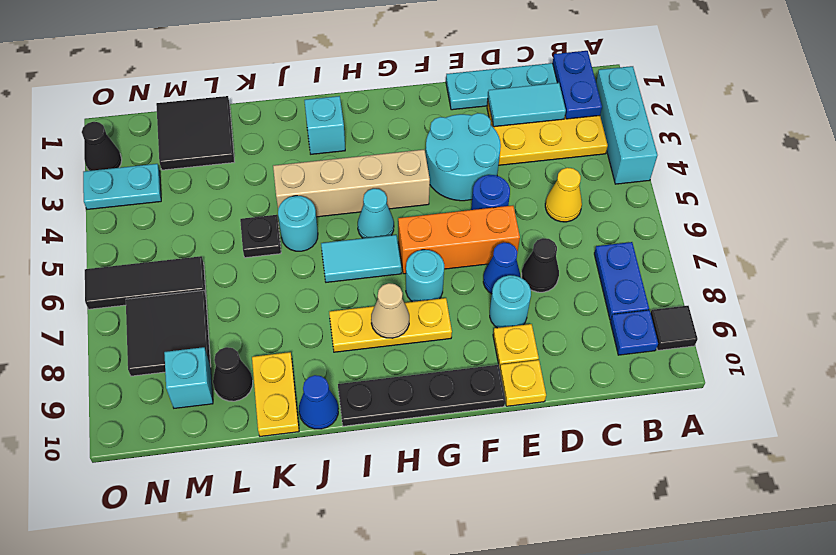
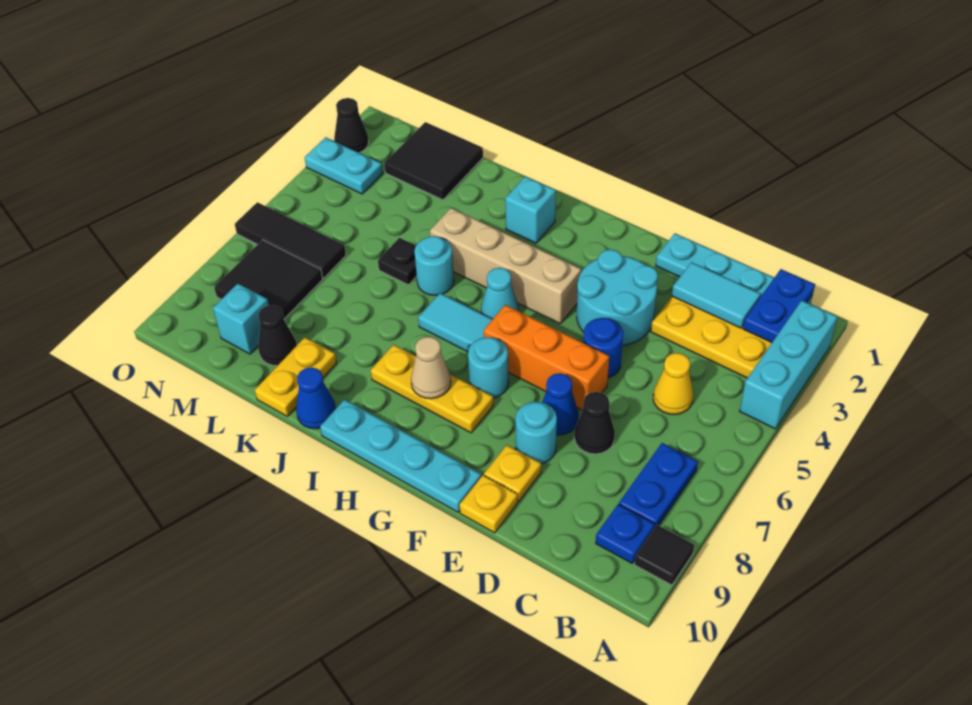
black 1x4 plate [338,365,505,426] -> cyan 1x4 plate [320,400,481,512]

